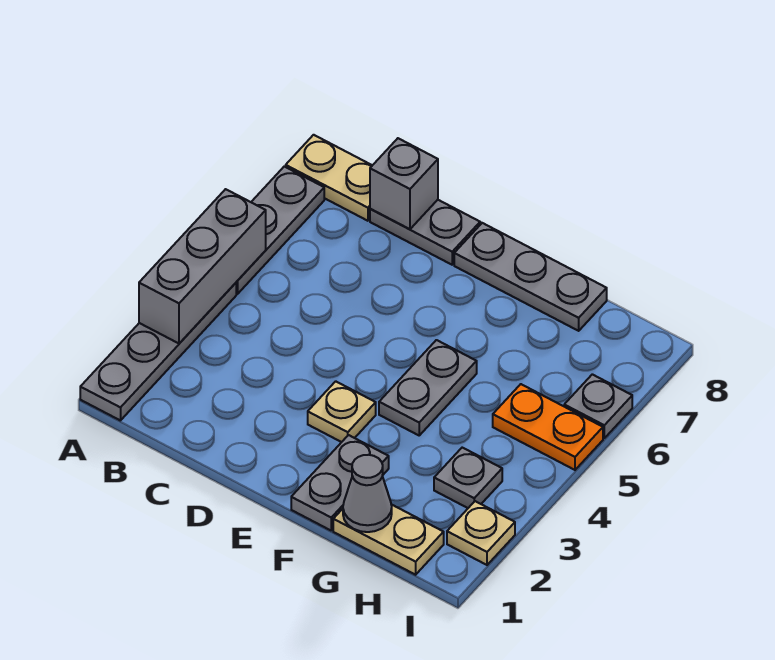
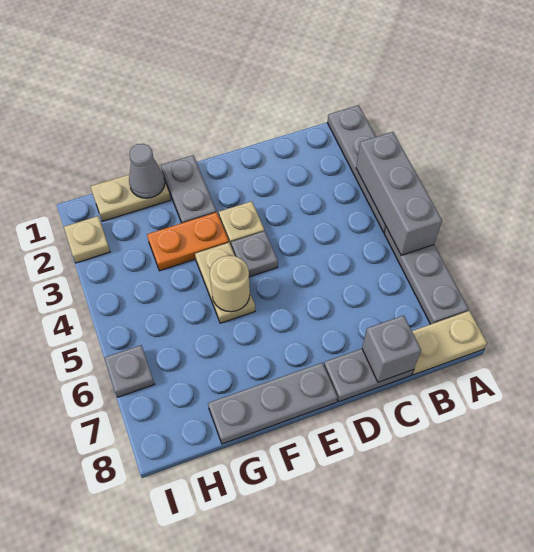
grey 1x2 plate [379,340,477,435] -> tan 1x2 plate [195,243,255,323]
none -> tan 1x1 round brick [210,256,250,312]
grey 1x1 plate [434,448,502,508] -> grey 1x1 plate moved to [231,231,278,277]
orange 1x2 plate [493,384,603,470] -> orange 1x2 plate moved to [147,212,229,271]

